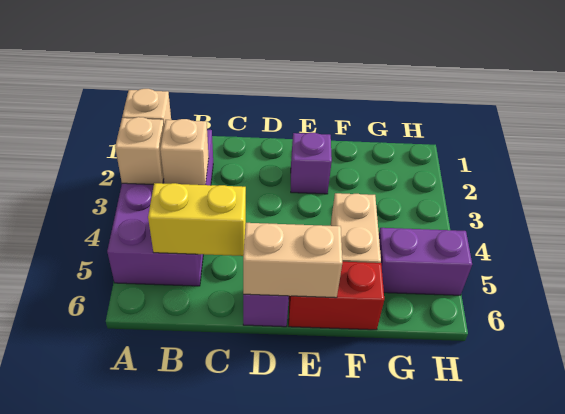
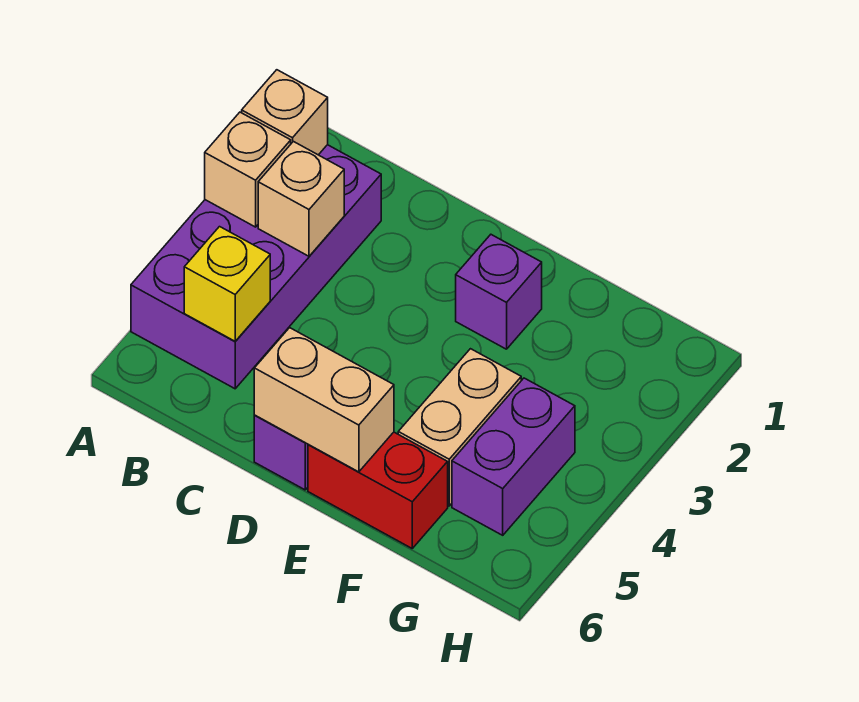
yellow 1x2 brick [148,183,246,256] -> yellow 1x1 brick [184,227,270,341]
purple 1x2 brick [379,228,472,295] -> purple 1x2 brick turned to [452,378,575,535]

